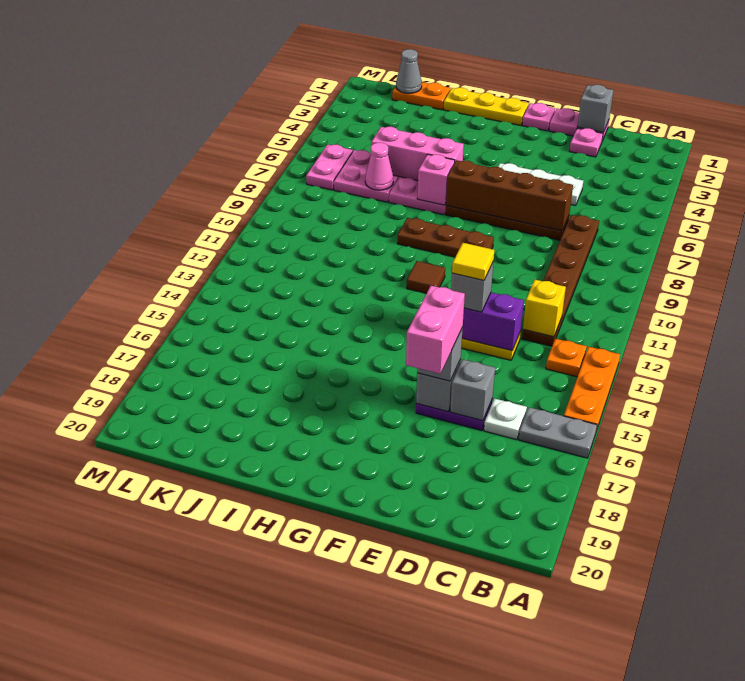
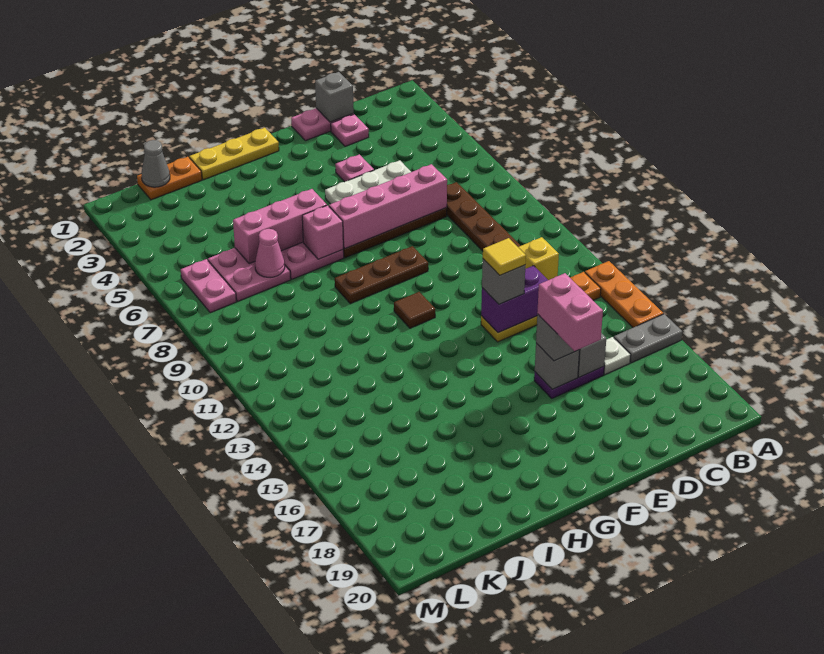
brown 1x4 brick [446,160,573,231] -> pink 1x4 brick [329,164,447,248]
pink 1x1 plate [522,103,555,131] -> pink 1x1 plate moved to [335,154,374,182]

